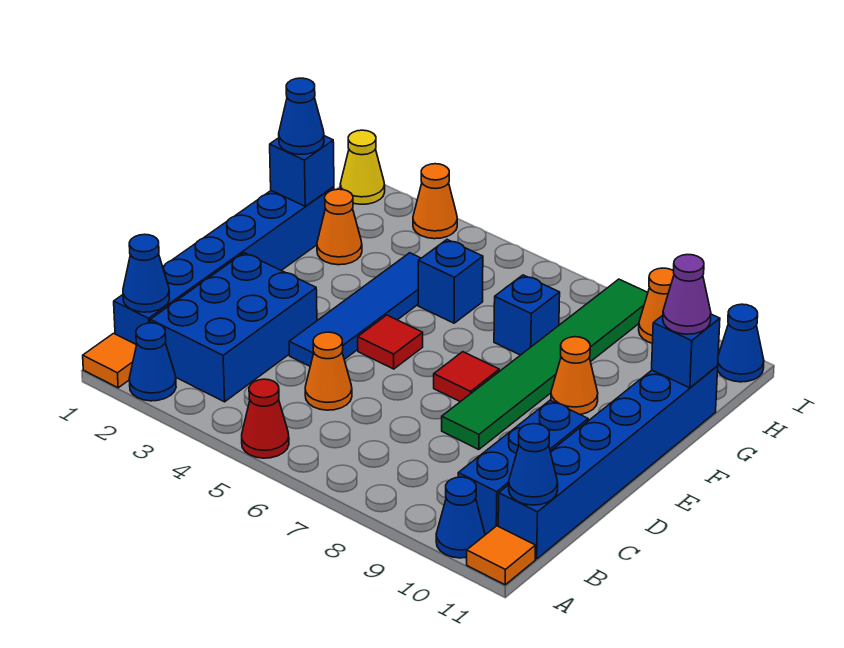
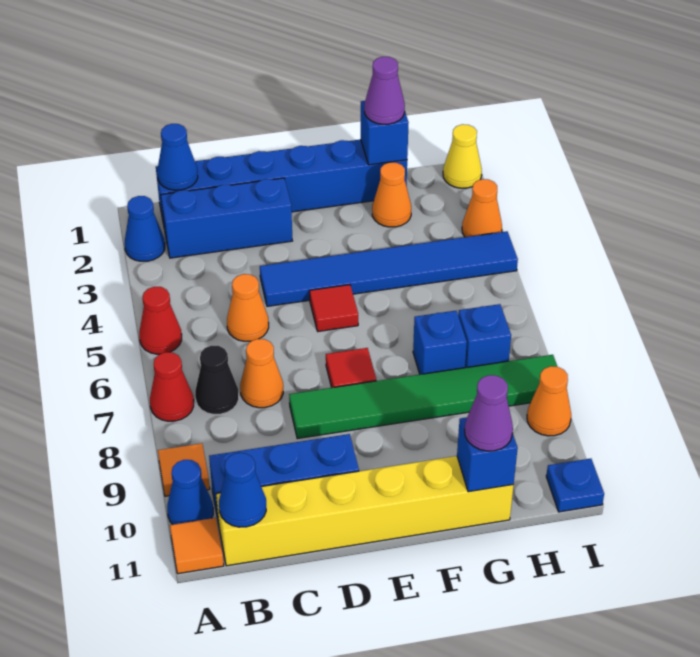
orange 1x1 tile [83,333,136,388] -> orange 1x1 tile moved to [158,443,210,496]
none -> red 1x1 cone [150,352,194,421]
blue 2x3 brick [150,253,317,402] -> blue 1x3 brick [161,178,292,258]
none -> black 1x1 cone [195,346,239,414]
blue 1x6 brick [498,366,718,559] -> yellow 1x6 brick [216,456,514,566]
blue 1x4 tile [289,253,421,366] -> blue 1x6 tile [260,231,518,306]
orange 1x1 cone [551,337,598,414] -> orange 1x1 cone moved to [240,339,283,408]
blue 1x1 cone [279,78,324,154] -> purple 1x1 cone [365,57,405,124]
blue 1x1 brick [418,240,483,323] -> blue 1x1 brick moved to [458,304,511,368]
blue 1x1 cone [718,304,764,382] -> blue 1x1 plate [546,459,604,512]

